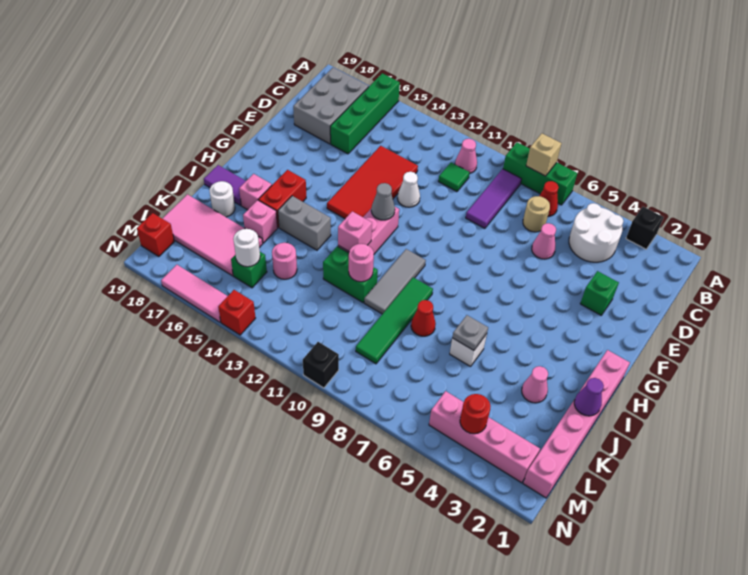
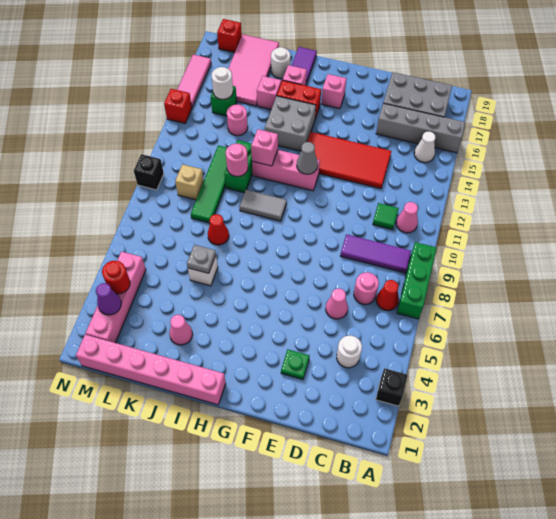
tan 1x1 brick [526,133,562,176] -> tan 1x1 brick moved to [175,164,204,200]
green 1x4 brick [330,73,400,154] -> grey 1x4 brick [376,103,465,153]
white 2x2 round brick [569,203,623,262] -> white 1x1 round brick [337,336,362,368]
tan 1x1 round brick [523,196,550,232] -> pink 1x1 round brick [354,272,379,305]
green 1x1 brick [580,271,619,315] -> green 1x1 plate [281,350,310,379]
white 1x1 cone [397,172,420,207] -> white 1x1 cone moved to [414,132,435,163]
none -> pink 1x1 brick [321,74,346,109]
grey 1x3 tile [364,249,426,314] -> grey 1x2 tile [240,190,287,221]
green 1x4 tile [356,277,433,364] -> green 1x4 tile turned to [191,145,227,223]
grey 1x2 brick [278,196,331,250] -> grey 2x2 brick [265,96,316,151]
purple 1x1 cone [574,378,604,416] -> purple 1x1 cone moved to [96,283,121,315]

